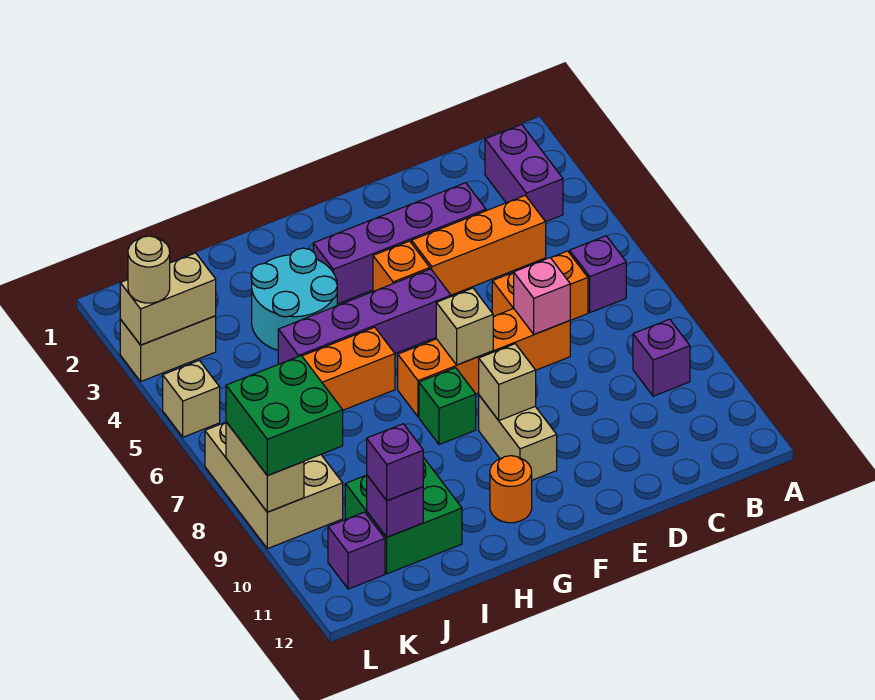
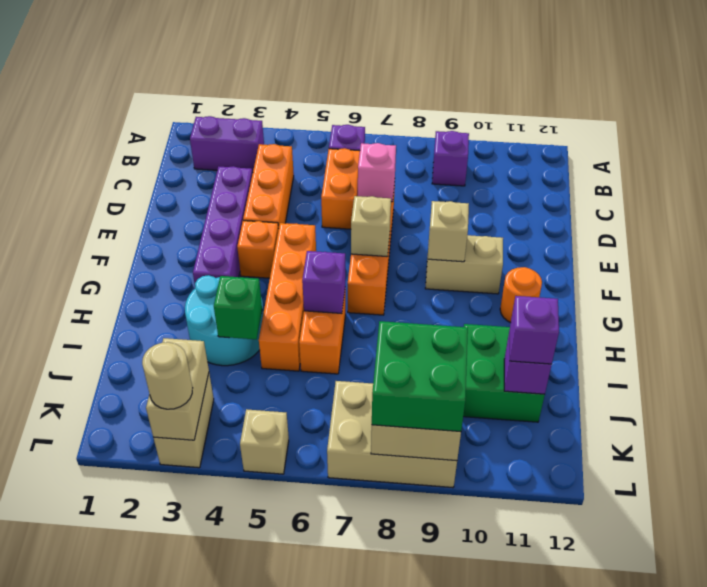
purple 1x4 brick [278,269,451,364] -> orange 1x4 brick [259,223,316,371]
green 1x1 brick [419,368,476,445] -> green 1x1 brick moved to [214,276,262,339]
purple 1x1 brick [328,512,385,589] -> purple 1x1 brick moved to [302,251,345,313]

